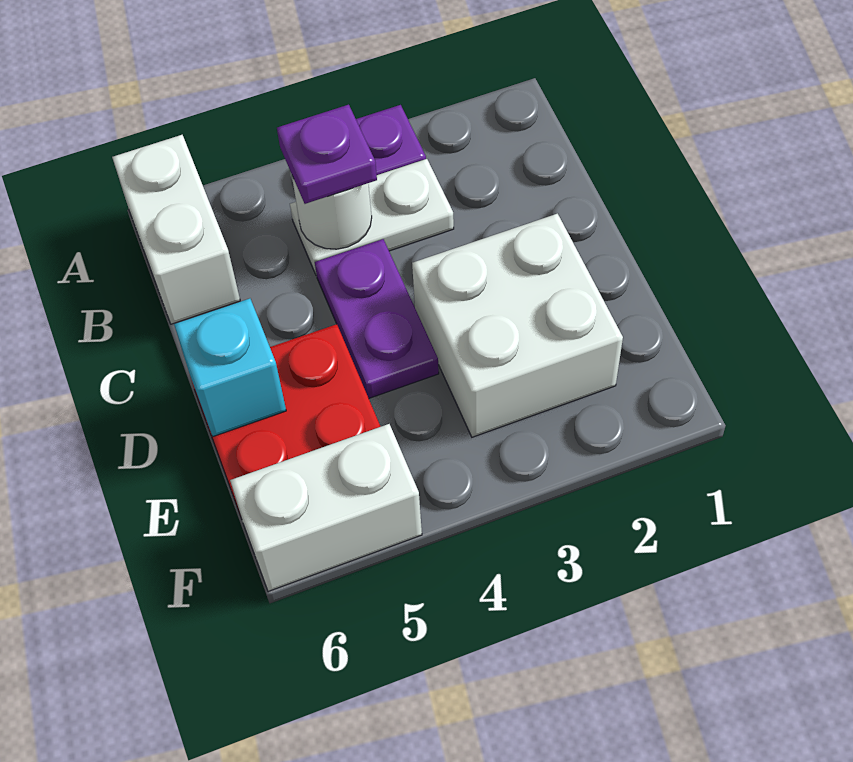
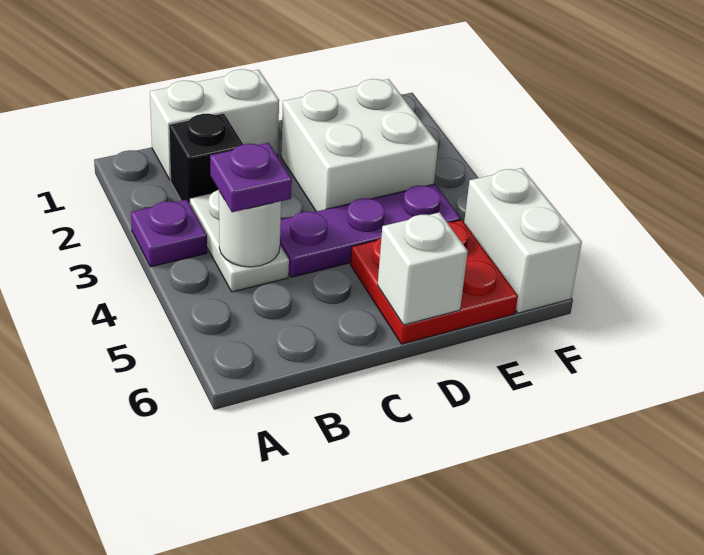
white 1x2 brick [112,135,240,324] -> white 1x2 brick moved to [150,69,279,180]
none -> black 1x1 brick [169,113,243,204]
purple 1x2 plate [315,239,439,398] -> purple 1x3 plate [280,184,461,277]
cyan 1x1 brick [174,299,286,437] -> white 1x1 brick [378,212,468,325]

